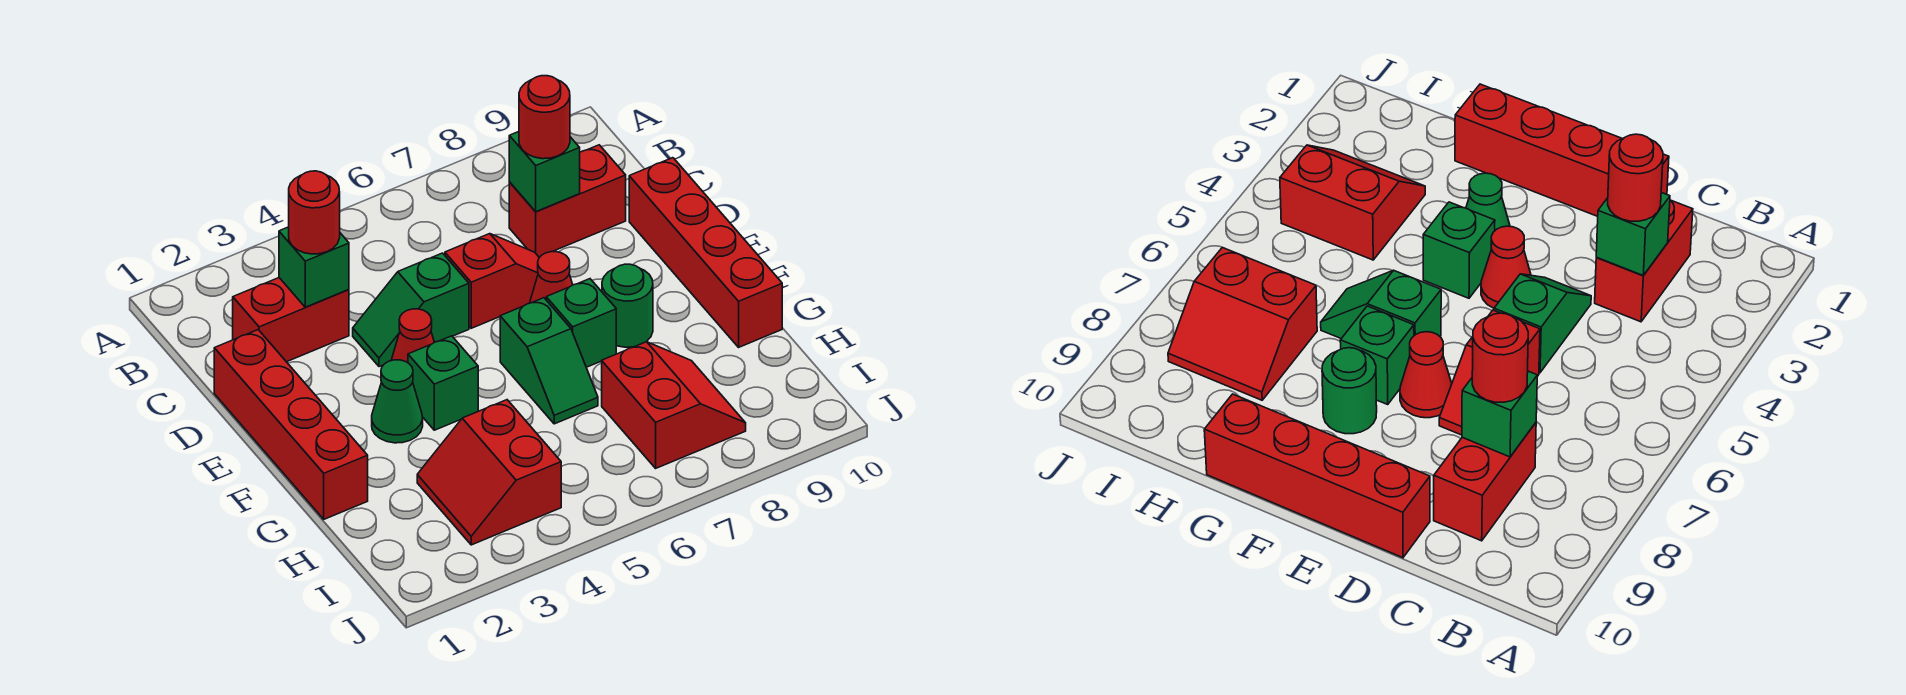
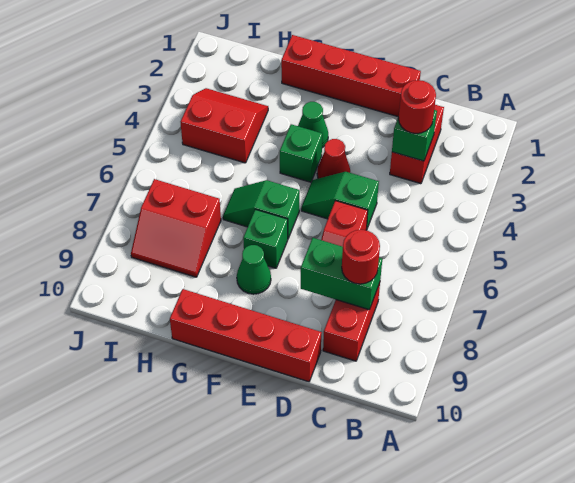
green 1x1 brick [509,132,580,212] -> green 1x2 brick [301,238,382,310]
green 1x2 slope [353,253,469,367] -> green 1x2 slope turned to [301,172,379,230]
red 1x1 cone [530,252,573,303] -> none
green 1x1 round brick [602,264,653,347] -> green 1x1 cone [237,245,271,294]

